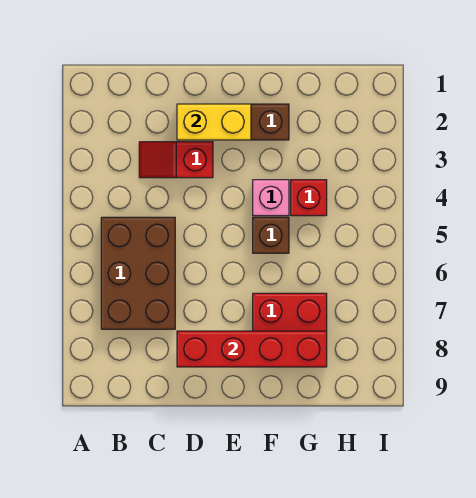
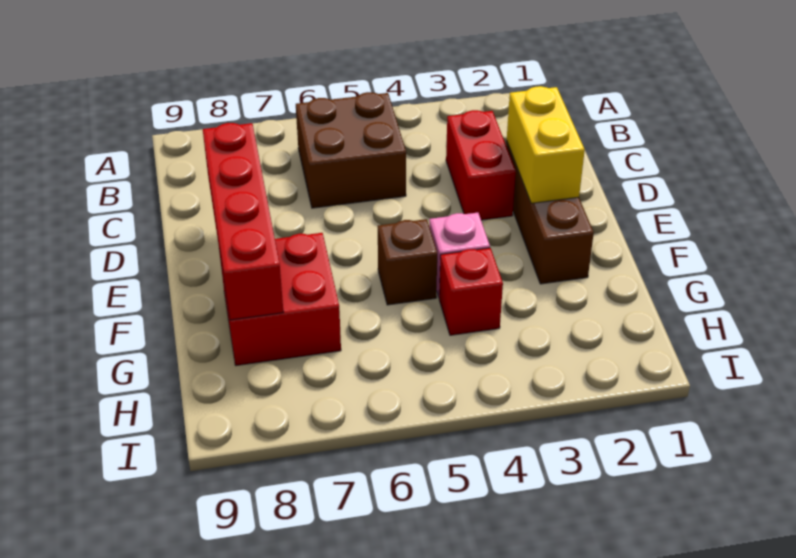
brown 2x3 brick [101,217,175,329] -> brown 2x2 brick [296,92,406,208]
red 1x2 slope [139,142,213,178] -> red 1x2 brick [446,110,516,220]

